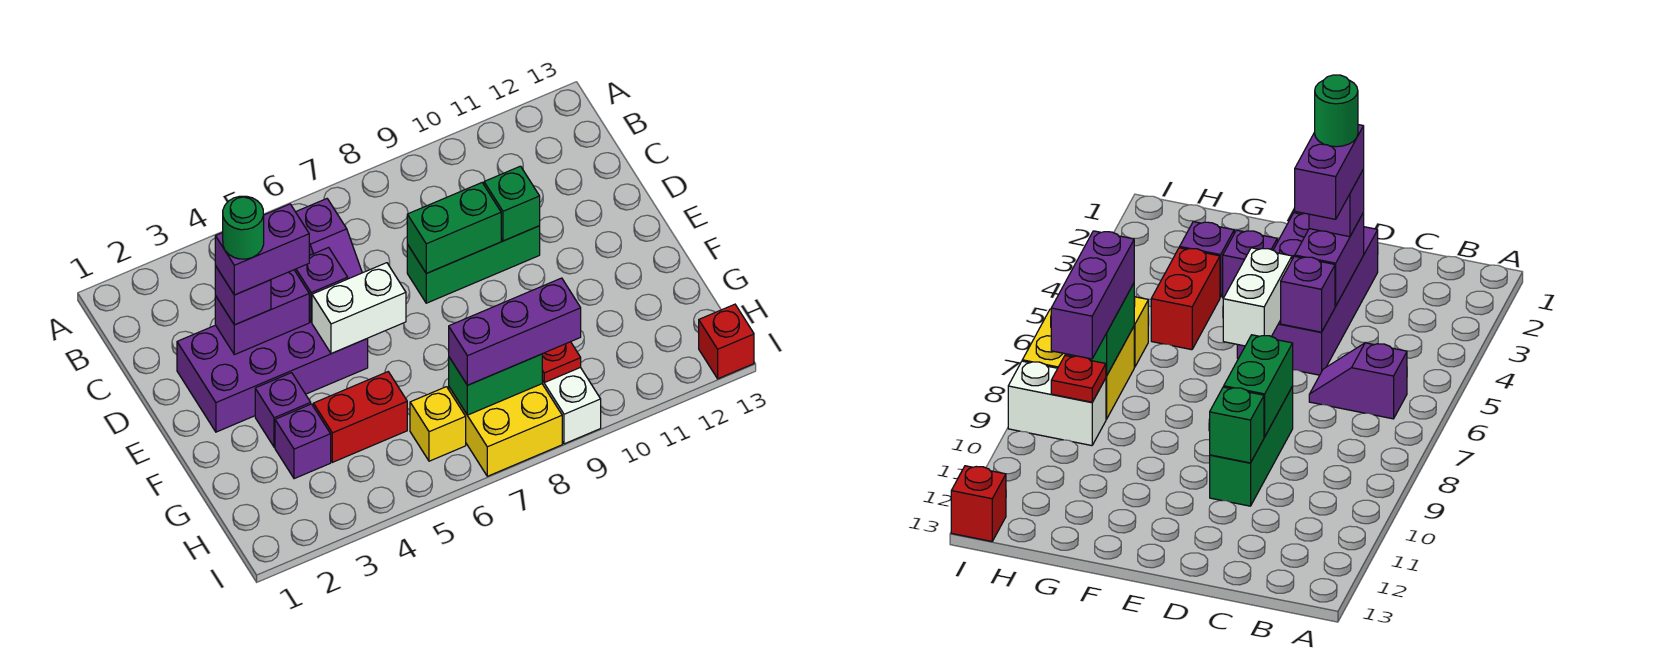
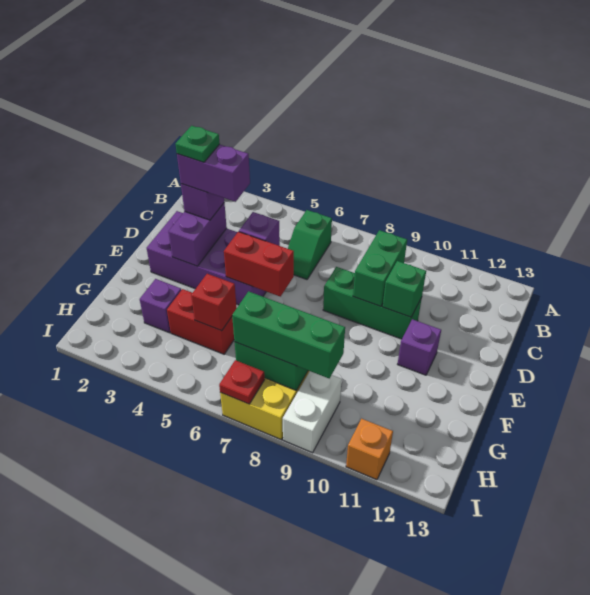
purple 1x2 slope [296,199,362,279] -> green 1x2 slope [288,210,332,279]
purple 1x2 brick [215,270,309,355] -> purple 1x2 brick turned to [168,203,227,266]
green 1x1 round brick [223,196,264,259] -> green 1x1 plate [176,126,220,162]
green 1x2 brick [407,183,501,273] -> green 1x2 brick turned to [353,230,407,306]
white 1x2 brick [312,263,406,354] -> red 1x2 brick [224,232,294,297]
purple 1x1 brick [255,373,311,447] -> purple 1x1 brick moved to [398,319,441,375]
yellow 1x1 brick [410,387,466,461] -> none
purple 1x3 brick [449,278,581,385] -> green 1x3 brick [232,291,345,378]
red 1x1 plate [542,342,581,383] -> red 1x1 plate moved to [219,360,265,404]
none -> orange 1x1 brick [346,419,393,480]
red 1x1 brick [699,304,754,379] -> red 1x1 brick moved to [191,274,237,331]

